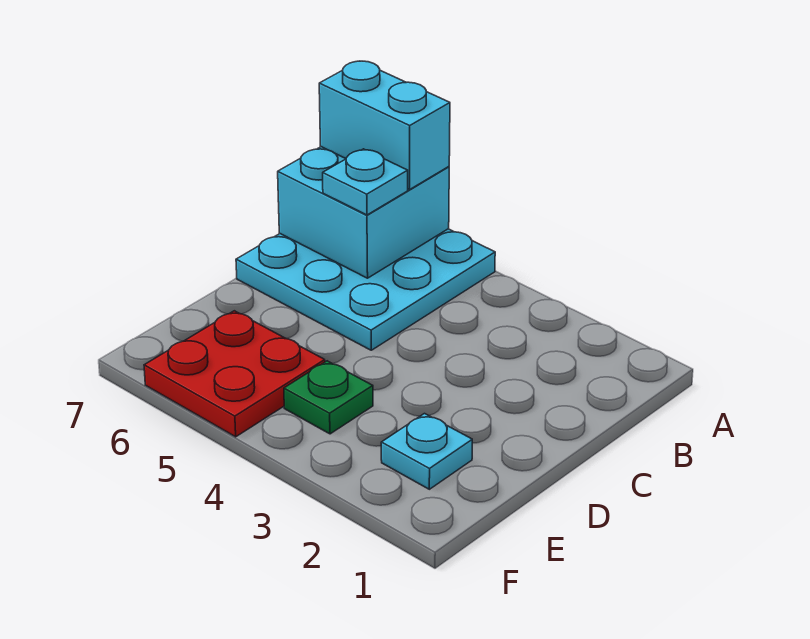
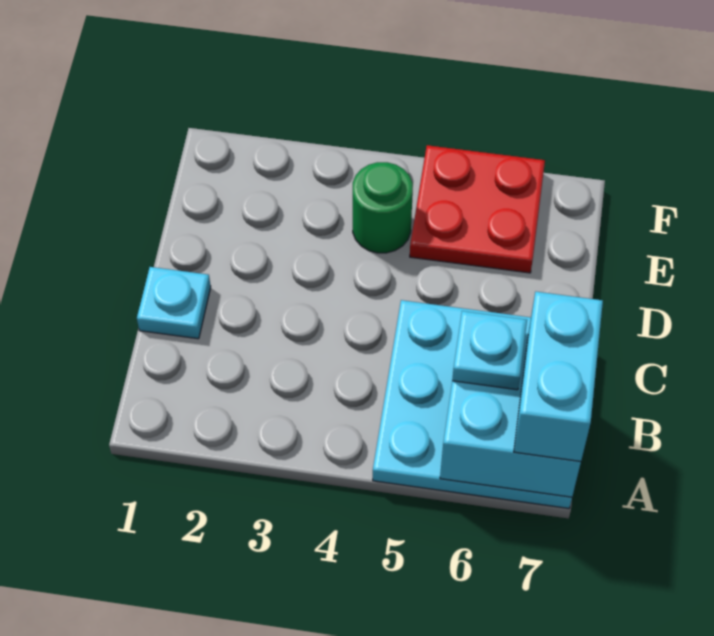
cyan 1x2 brick [319,61,450,189] -> cyan 1x2 brick turned to [514,292,603,461]
cyan 1x1 plate [381,414,472,489] -> cyan 1x1 plate moved to [137,267,211,339]
green 1x1 plate [284,361,373,434] -> green 1x1 round brick [353,162,413,253]

